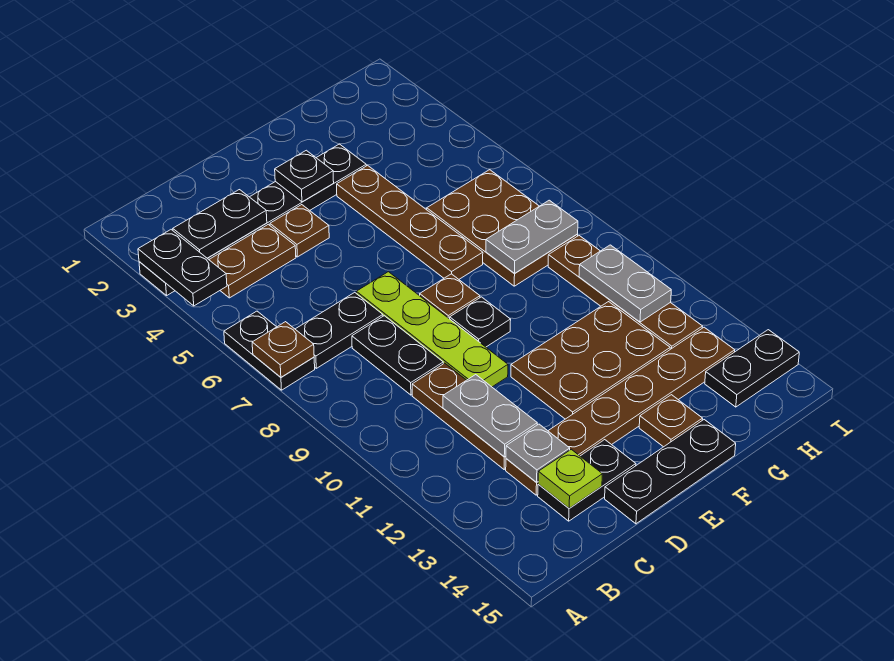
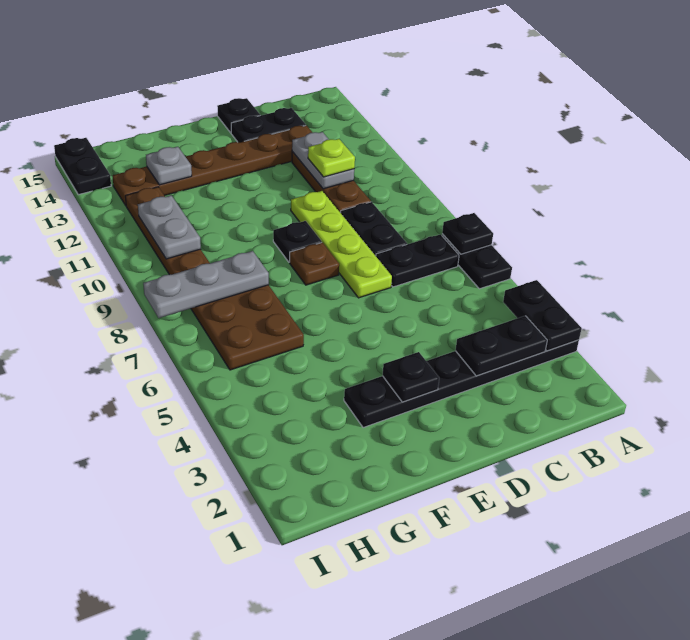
brown 1x1 plate [252,322,314,377] -> black 1x1 plate [442,213,493,254]
brown 1x2 plate [209,224,296,298] -> none
grey 1x1 plate [506,424,570,483] -> grey 1x1 plate moved to [146,147,192,185]
lime 1x1 plate [538,449,602,508] -> lime 1x1 plate moved to [308,139,355,177]
brown 1x1 plate [270,205,329,257] -> none
black 1x3 plate [605,420,736,524] -> black 1x1 plate [217,98,260,133]
brown 2x3 plate [511,302,670,419] -> none
brown 1x4 plate [337,165,483,279] -> none
brown 1x1 plate [639,395,703,447] -> none
grey 1x2 plate [486,200,578,274] -> grey 1x3 plate [143,251,269,318]
black 1x2 plate [705,330,799,407] -> black 1x2 plate turned to [54,138,111,195]

